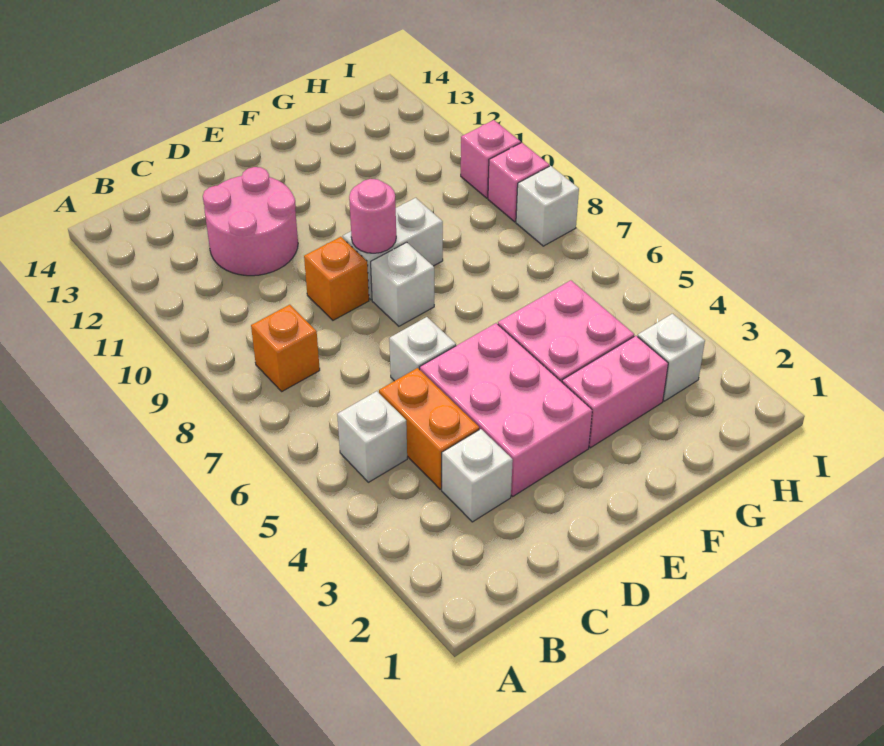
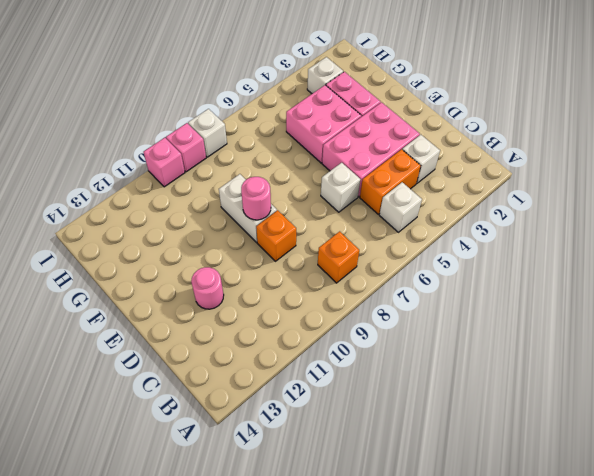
pink 2x2 round brick [203,167,298,276] -> pink 1x1 round brick [191,267,224,309]
white 1x1 brick [371,242,434,326] -> none

